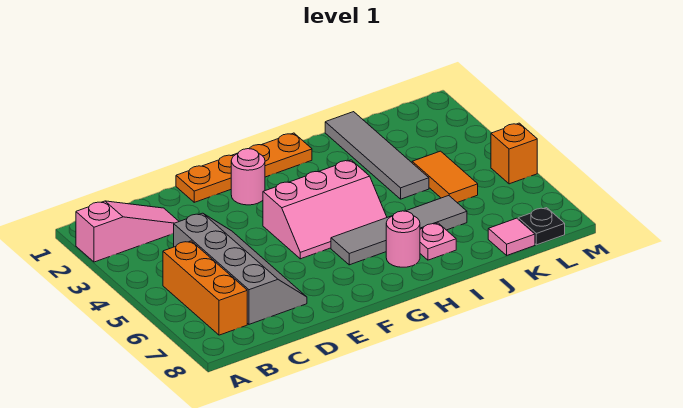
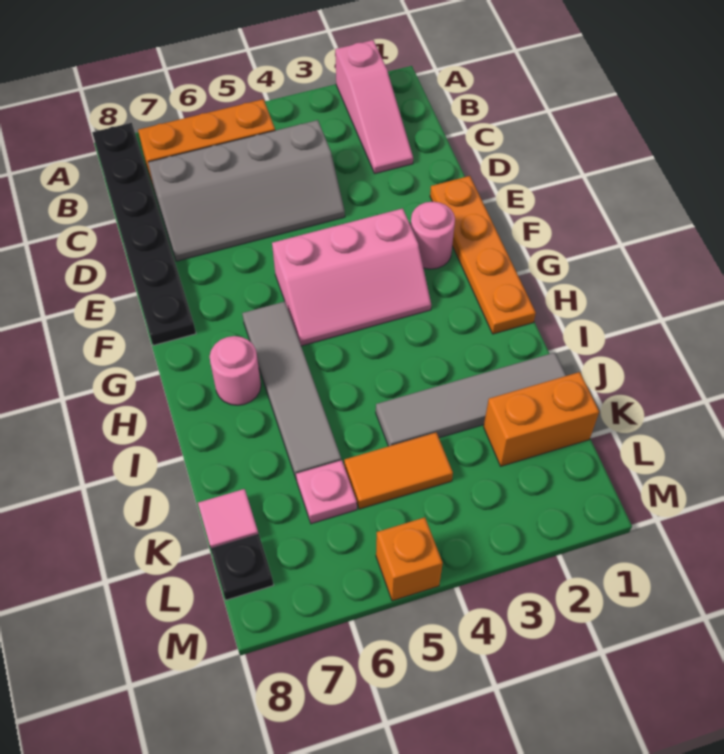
none -> black 1x6 plate [92,123,196,345]
pink 2x3 slope [263,160,387,259] -> pink 2x3 slope turned to [272,208,431,346]
pink 1x1 plate [420,223,456,260] -> pink 1x1 plate moved to [296,460,357,524]
none -> orange 1x2 brick [484,372,599,466]

